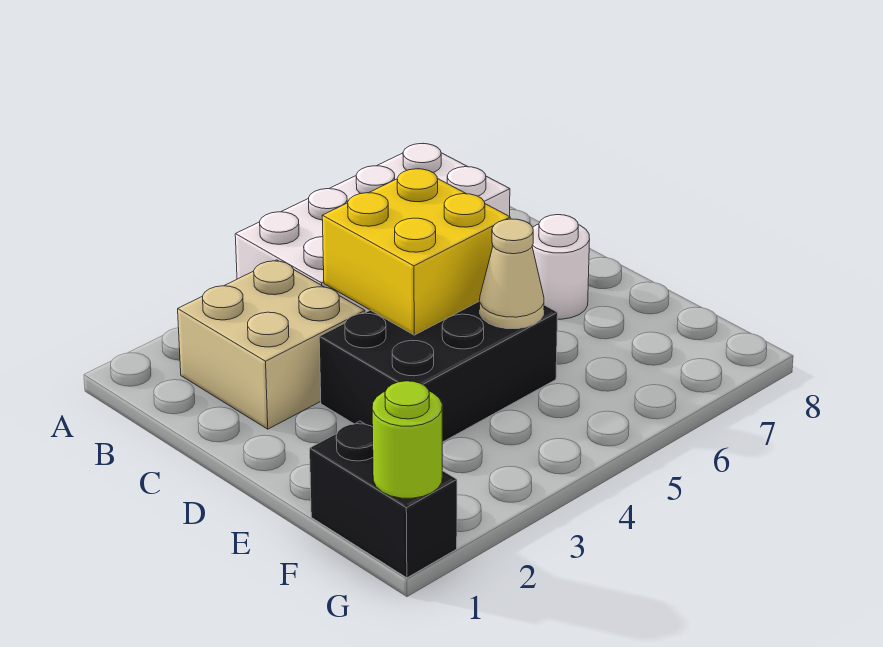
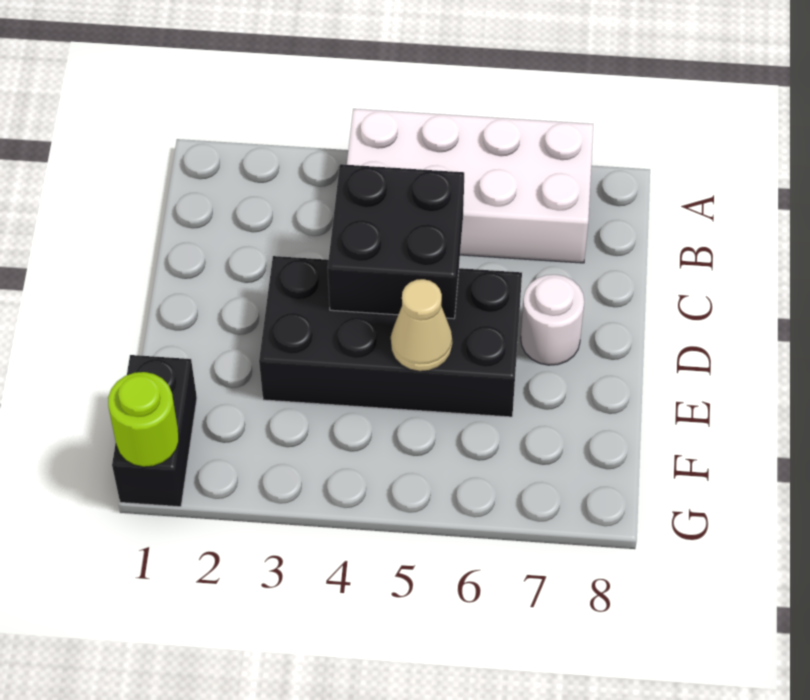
tan 2x2 brick [178,260,365,429] -> none
yellow 2x2 brick [322,169,510,335] -> black 2x2 brick [328,164,464,319]
black 2x3 brick [319,301,558,442] -> black 2x4 brick [259,256,522,417]

